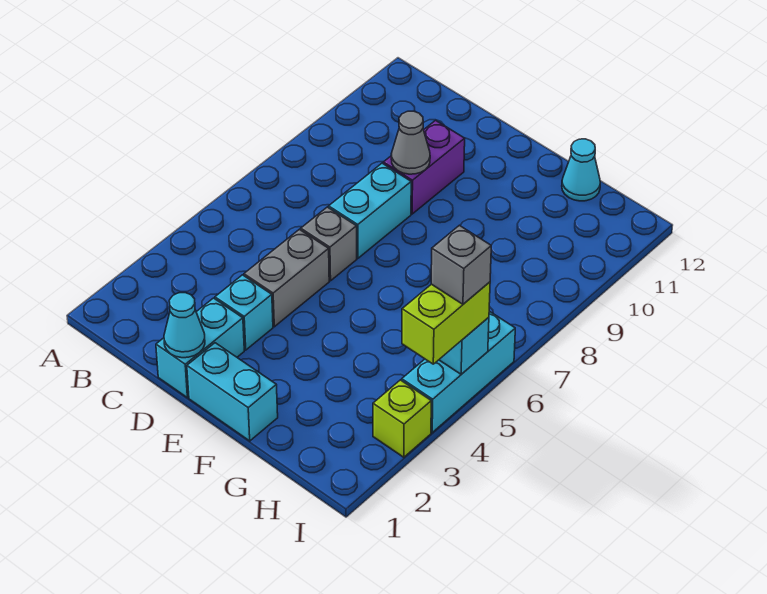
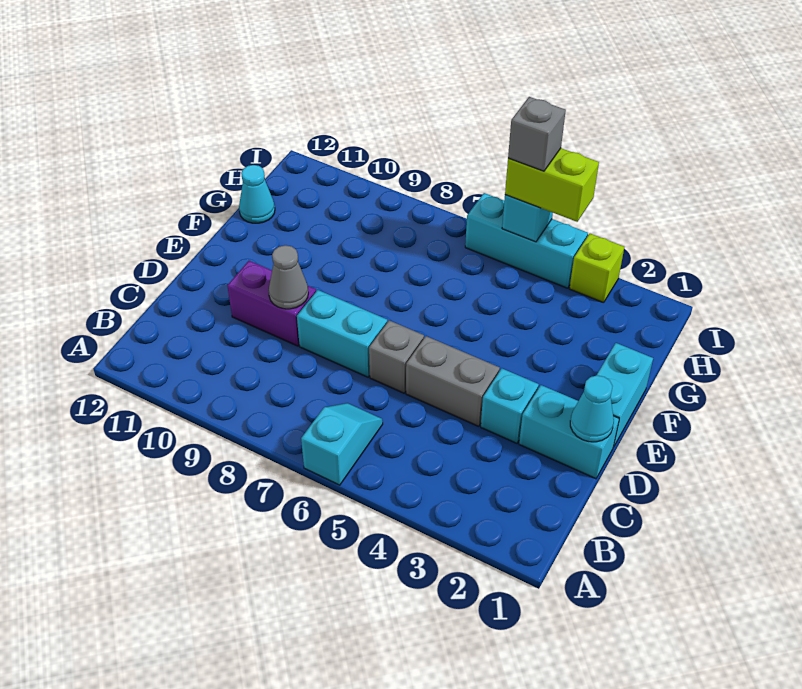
none -> cyan 1x2 slope [301,403,383,485]

